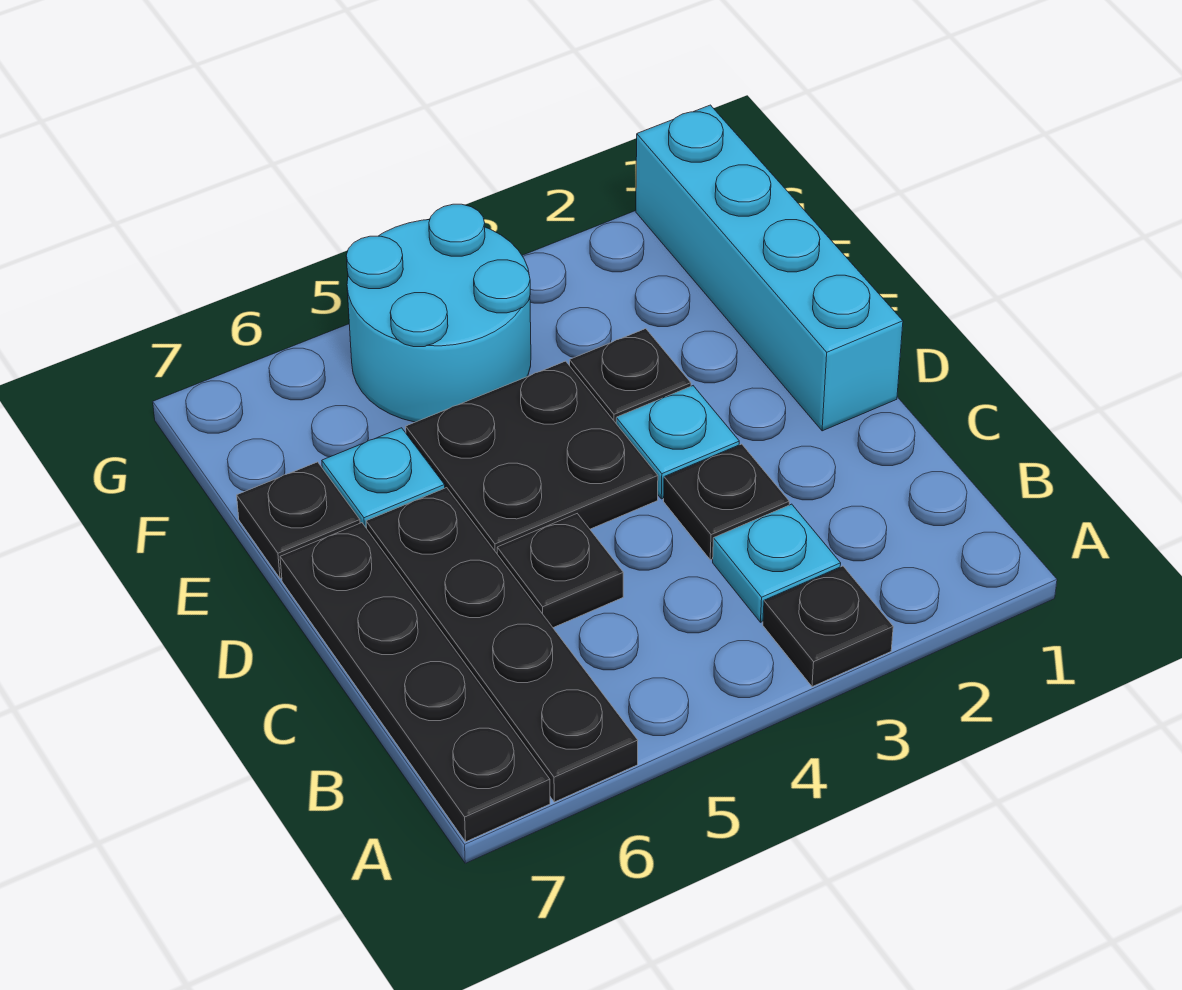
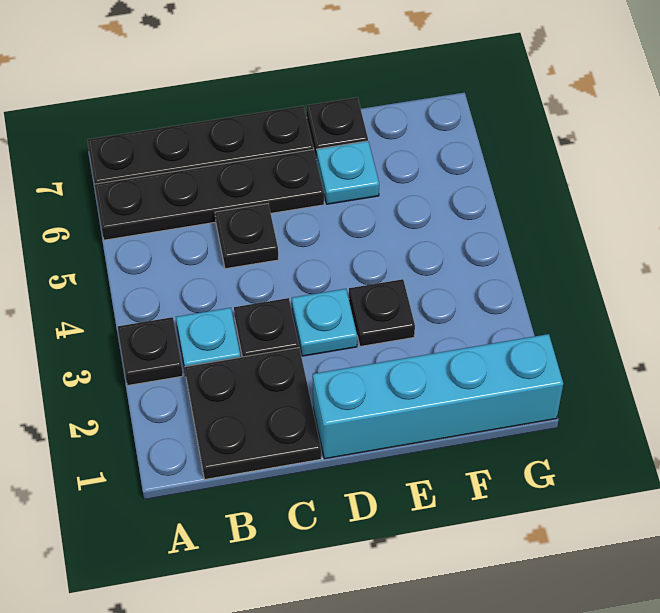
black 2x2 plate [406,361,658,553] -> black 2x2 plate moved to [185,348,321,479]
cyan 2x2 round brick [346,204,531,422] -> none

